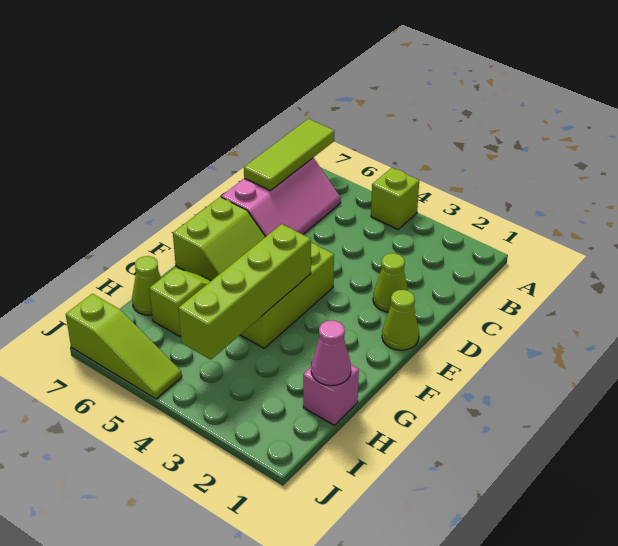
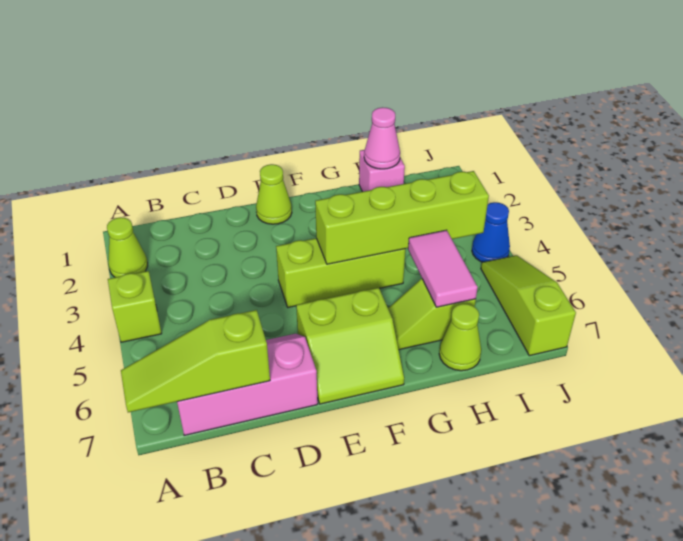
lime 1x3 tile [244,119,334,191] -> lime 1x3 slope [121,310,270,412]
lime 1x1 cone [373,253,408,312] -> lime 1x1 cone moved to [107,217,148,277]
lime 2x2 slope [173,197,265,281] -> lime 2x2 slope turned to [296,288,404,404]
none -> pink 1x2 tile [408,230,478,307]
none -> blue 1x1 cone [472,202,510,262]

